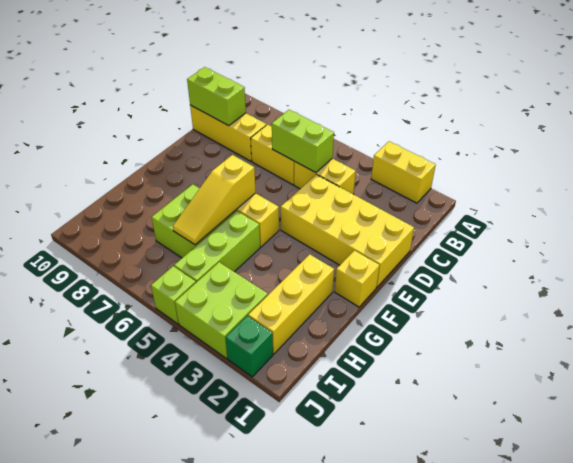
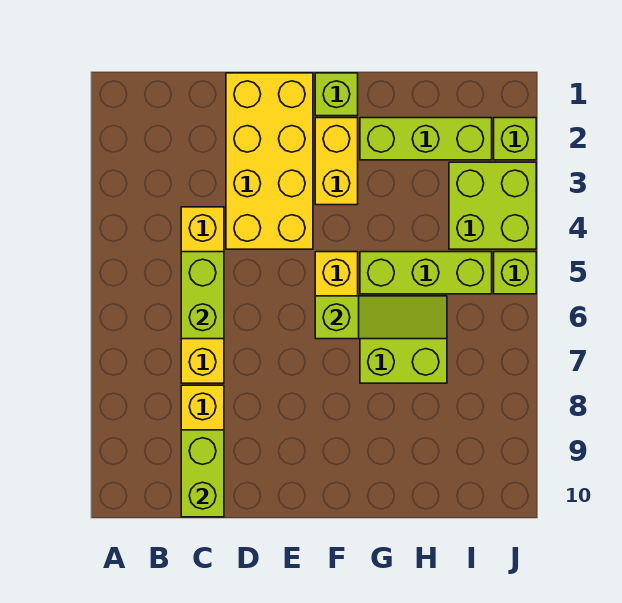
yellow 1x2 brick [371,141,436,203] -> yellow 1x2 brick moved to [315,118,358,205]
yellow 1x1 brick [335,250,380,307] -> lime 1x1 brick [315,73,358,116]
yellow 1x3 slope [173,155,256,245] -> lime 1x3 slope [315,296,447,339]
yellow 1x3 brick [248,254,334,354] -> lime 1x3 brick [360,118,492,160]
green 1x1 brick [225,316,273,377] -> lime 1x1 brick [494,118,536,160]

